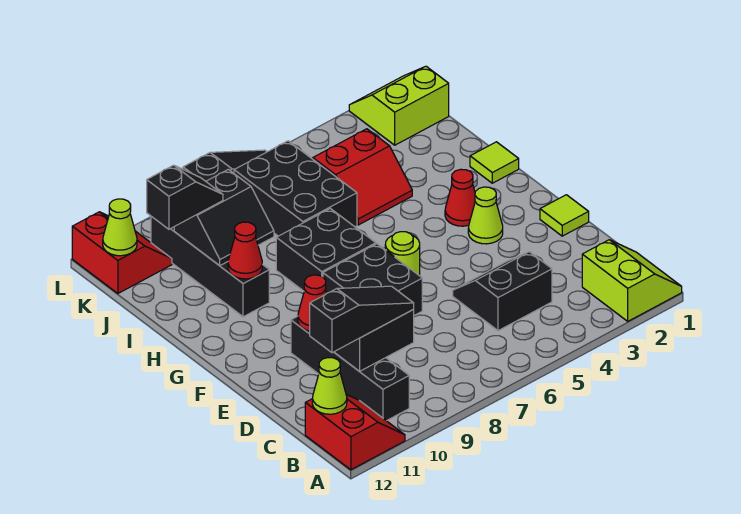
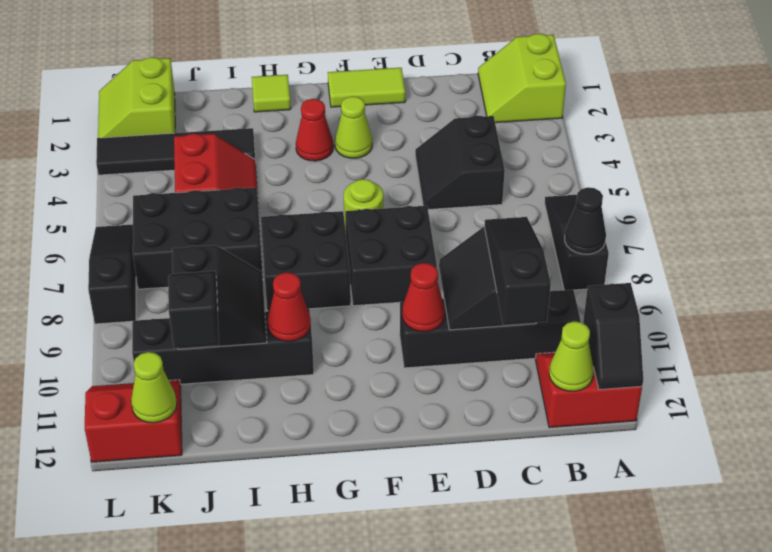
lime 2x2 slope [582,240,682,321] -> lime 2x2 slope turned to [478,34,566,123]
none -> black 1x3 slope [545,195,609,290]
none -> black 1x1 cone [565,187,606,254]
none -> black 1x2 slope [583,283,643,390]
lime 1x1 tile [540,195,589,236] -> lime 1x2 tile [328,68,405,107]
none -> black 1x4 tile [96,128,255,175]

